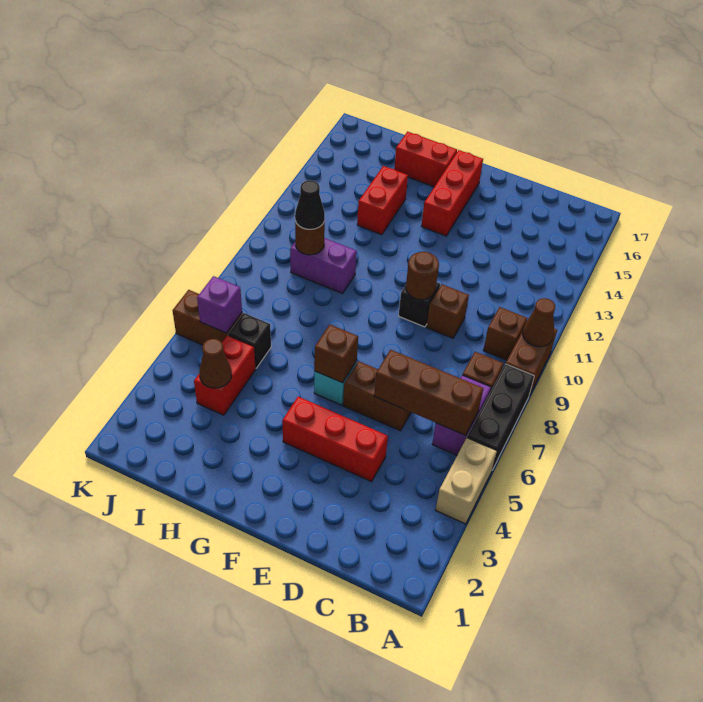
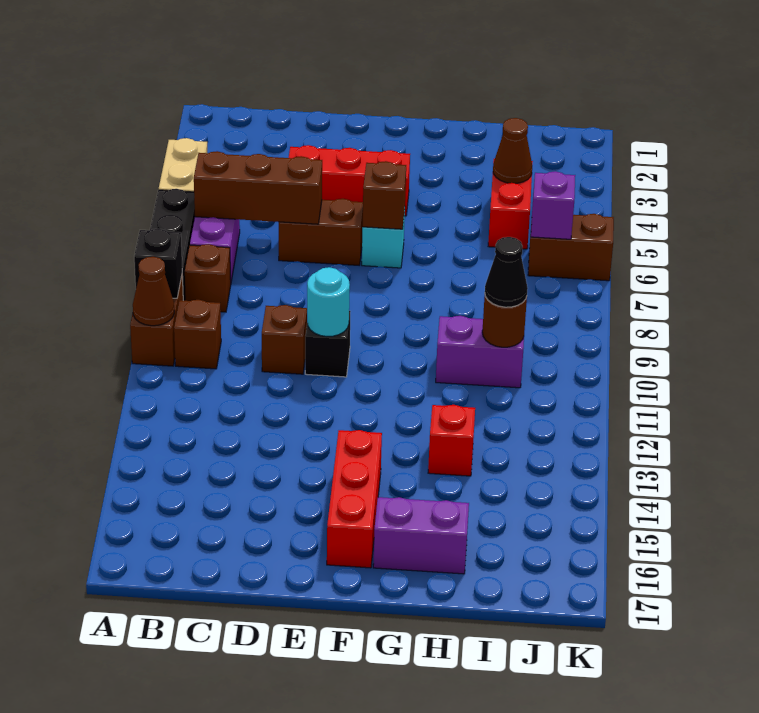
brown 1x1 round brick [406,252,439,299] -> cyan 1x1 round brick [307,267,350,336]
red 1x2 brick [394,132,457,187] -> purple 1x2 brick [373,497,469,574]
red 1x2 brick [357,166,408,235] -> red 1x1 brick [428,405,475,476]
black 1x1 brick [228,313,271,368] -> black 1x1 brick moved to [134,229,182,298]

